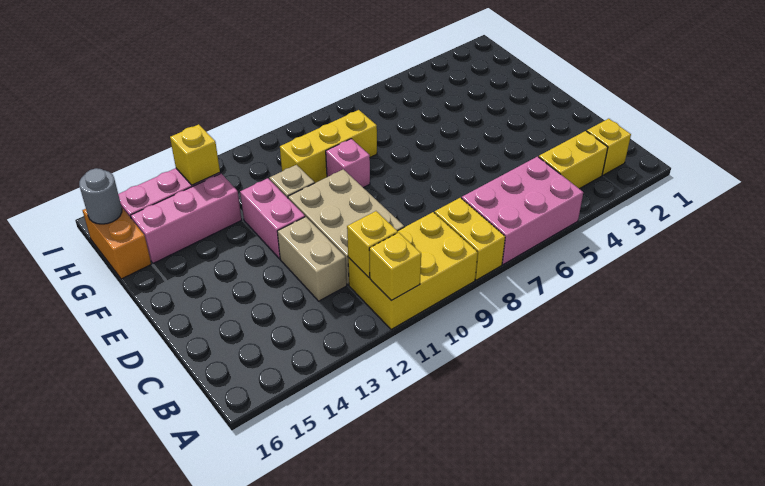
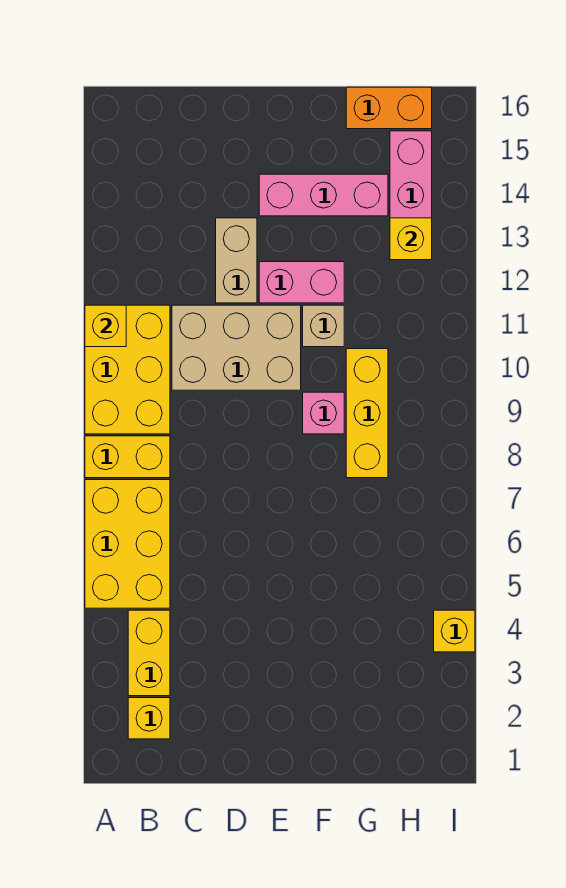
pink 2x3 brick [462,157,583,265] -> yellow 2x3 brick [85,480,170,608]
yellow 1x1 brick [347,211,398,277] -> yellow 1x1 brick moved to [434,610,475,652]
tan 1x2 brick [277,217,347,301] -> tan 1x2 brick turned to [216,218,257,303]
pink 1x3 brick [131,173,242,263] -> pink 1x3 brick turned to [259,174,388,216]
grey 1x1 round brick [79,168,122,224] -> none

